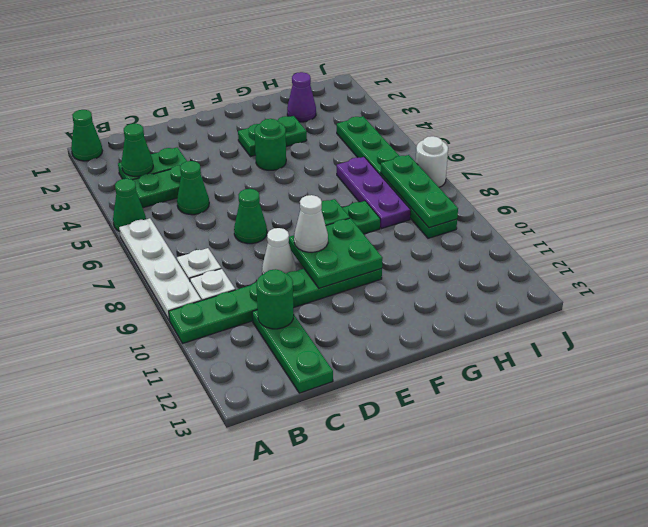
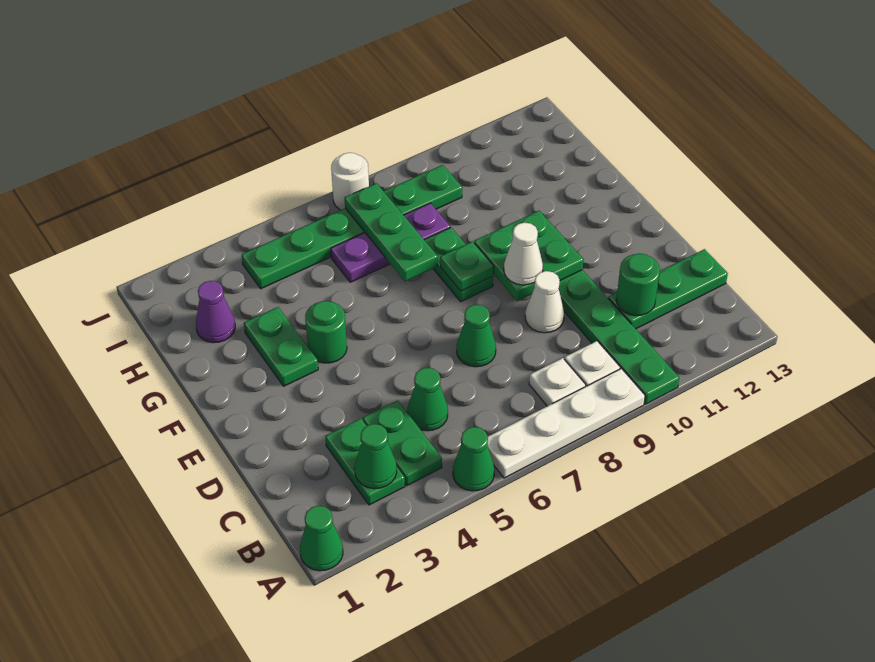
green 1x3 plate [381,155,458,228] -> green 1x3 plate turned to [345,183,438,281]

